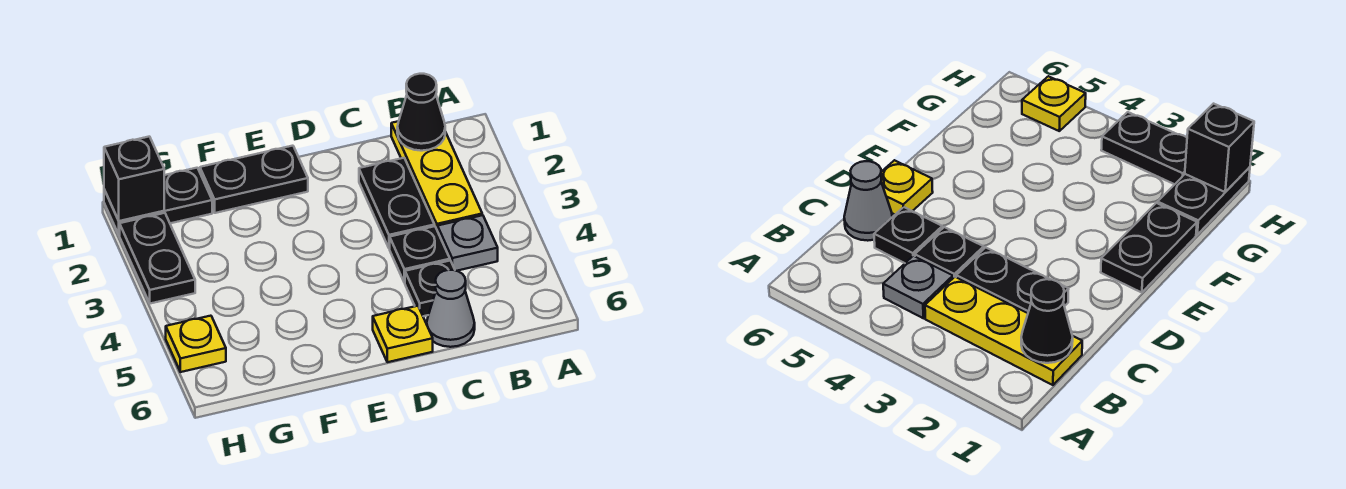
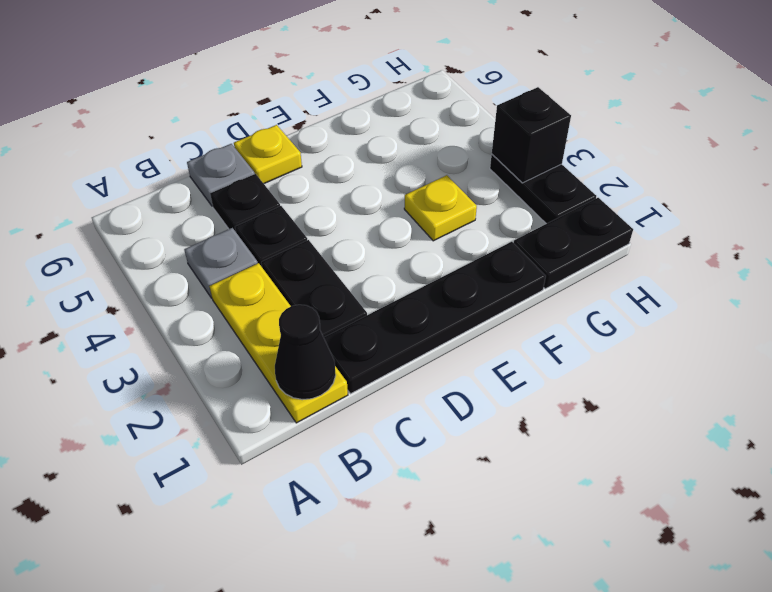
grey 1x1 cone [427,270,475,347] -> grey 1x1 plate [187,144,255,206]
black 1x2 plate [200,146,308,213] -> black 1x4 plate [324,242,546,394]
black 1x1 brick [104,137,164,221] -> black 1x1 brick moved to [492,87,571,183]
yellow 1x1 plate [166,316,226,372] -> yellow 1x1 plate moved to [404,175,477,241]

